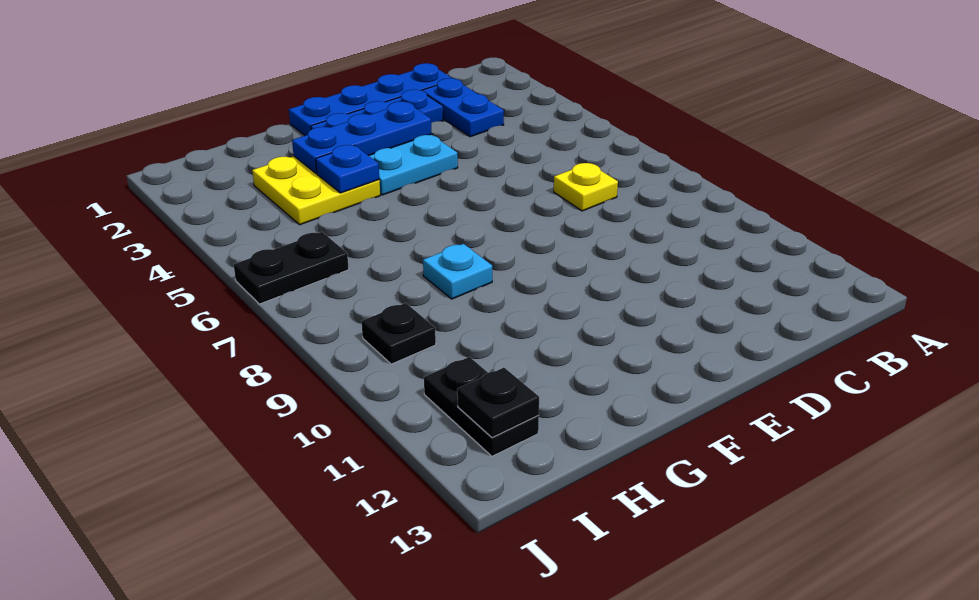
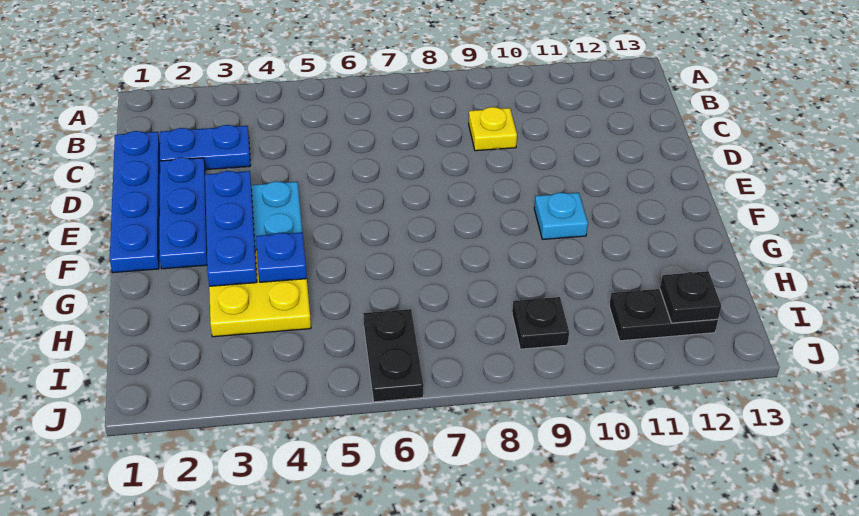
yellow 1x1 plate [554,163,618,211] -> yellow 1x1 plate moved to [469,107,517,151]
cyan 1x1 plate [423,244,492,299] -> cyan 1x1 plate moved to [534,192,588,239]

